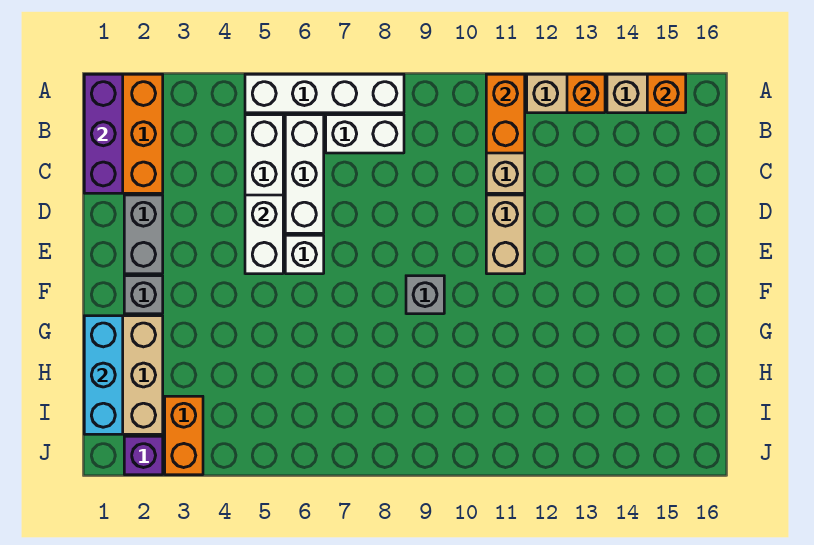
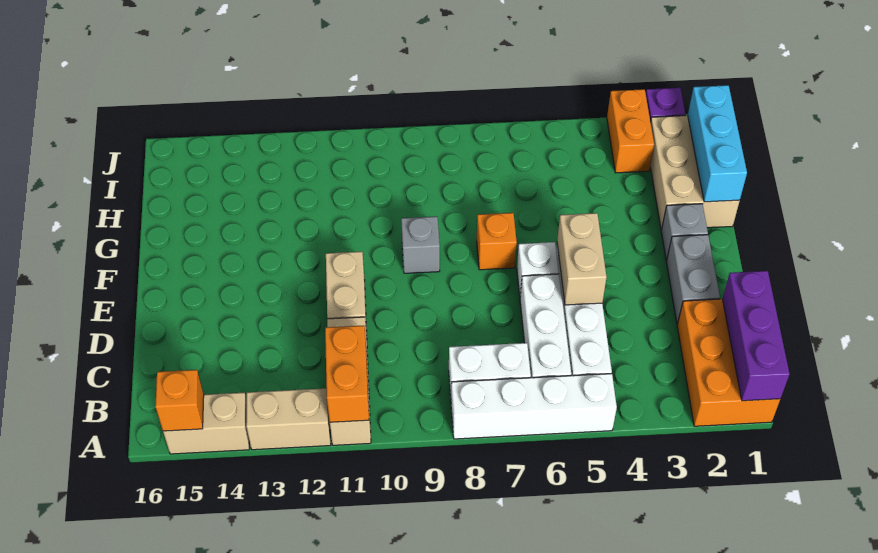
orange 1x1 brick [567,74,605,113] -> orange 1x1 brick moved to [477,213,517,270]
white 1x2 brick [245,195,283,274] -> tan 1x2 brick [557,213,607,305]

